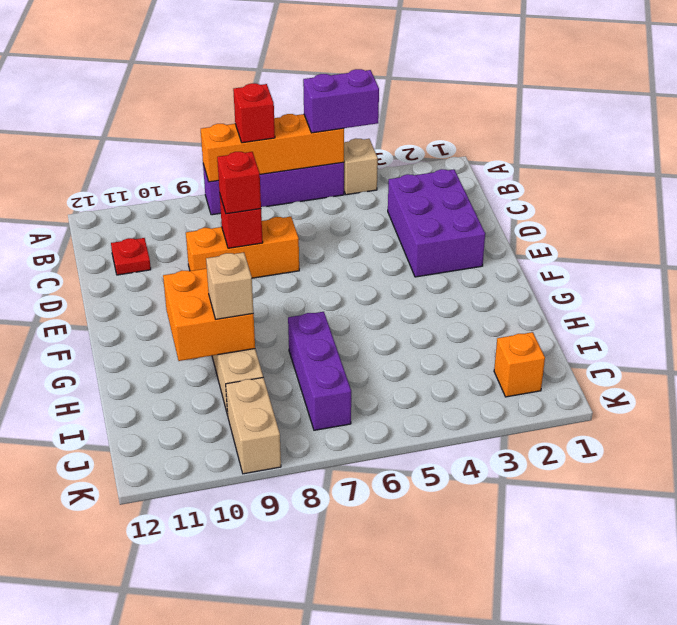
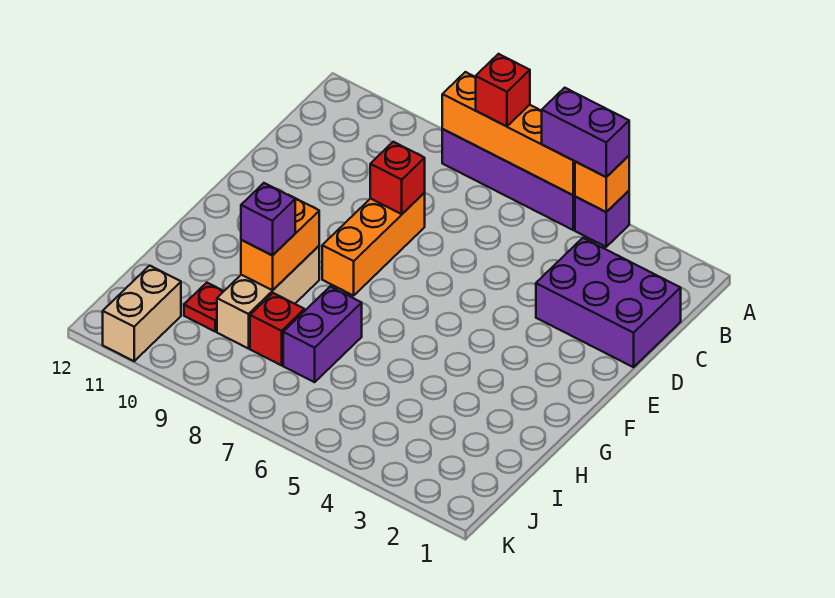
tan 1x1 brick [344,138,378,195] -> purple 1x1 brick [575,191,629,247]
purple 2x3 brick [388,169,485,277] -> purple 2x3 brick turned to [536,238,681,367]
red 1x1 plate [111,238,151,275] -> red 1x1 plate moved to [184,283,224,331]
orange 1x3 brick [186,217,299,278] -> orange 1x3 brick turned to [322,193,425,296]
red 1x1 brick [217,152,261,214] -> red 1x1 brick moved to [250,293,305,365]
orange 2x2 brick [163,269,255,361] -> orange 1x2 brick [241,195,319,290]
purple 1x3 brick [288,312,351,430] -> purple 1x2 brick [283,287,362,382]
tan 1x1 brick [206,253,253,319] -> purple 1x1 brick [241,183,295,256]
orange 1x1 brick [494,332,545,397] -> orange 1x1 brick moved to [575,156,629,212]
tan 1x2 brick [226,377,281,474] -> tan 1x2 brick moved to [103,266,181,361]

